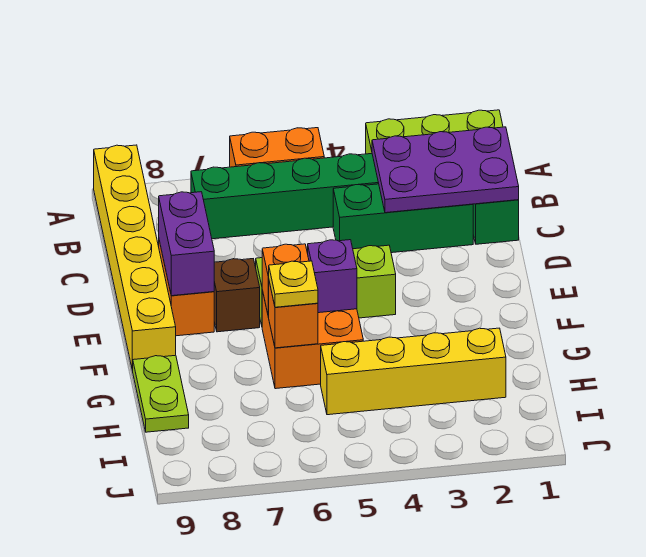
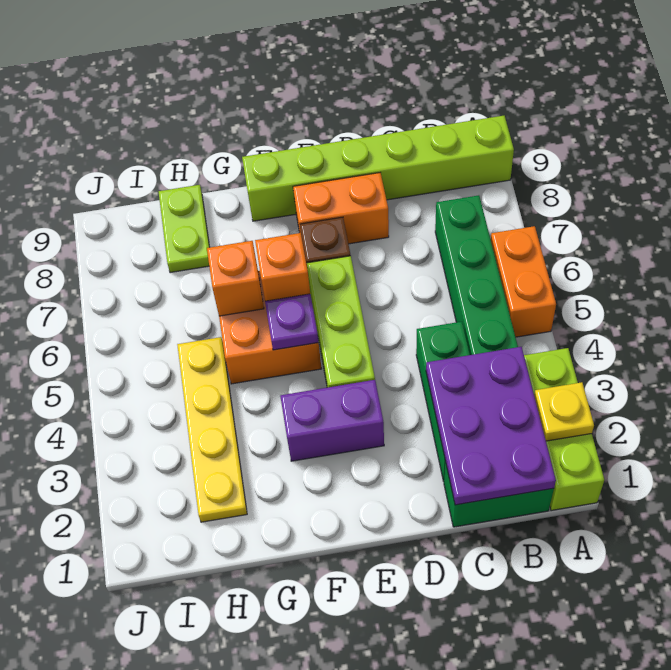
yellow 1x6 brick [94,145,176,371] -> lime 1x6 brick [242,116,514,221]
purple 1x2 brick [159,192,214,296] -> purple 1x2 brick moved to [280,380,384,461]
purple 1x1 brick [308,240,357,313] -> purple 1x1 plate [265,294,319,350]
yellow 1x1 plate [268,261,318,307] -> yellow 1x1 plate moved to [534,382,594,441]
lime 1x2 plate [133,355,189,432] -> lime 1x2 plate turned to [159,185,210,273]
yellow 1x4 brick [321,328,506,415] -> yellow 1x4 plate [177,337,247,522]

